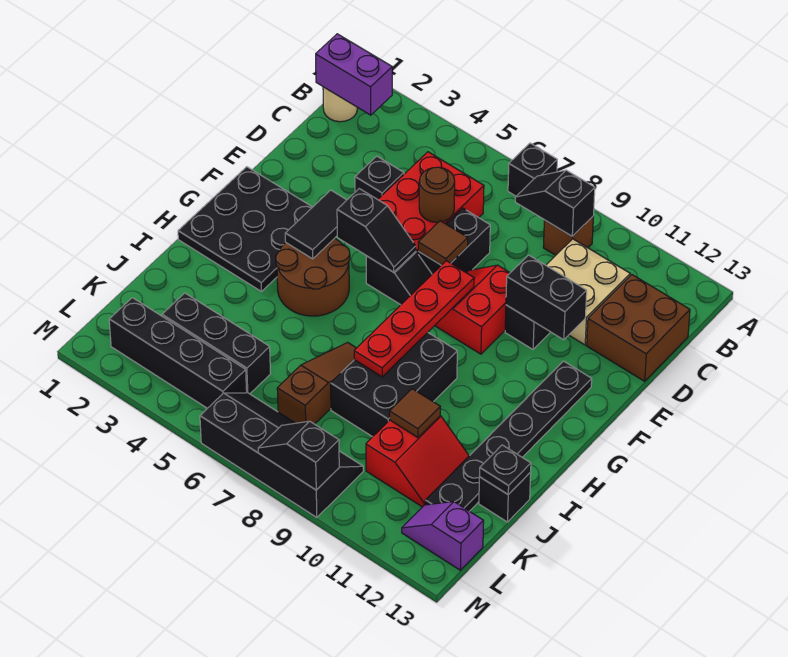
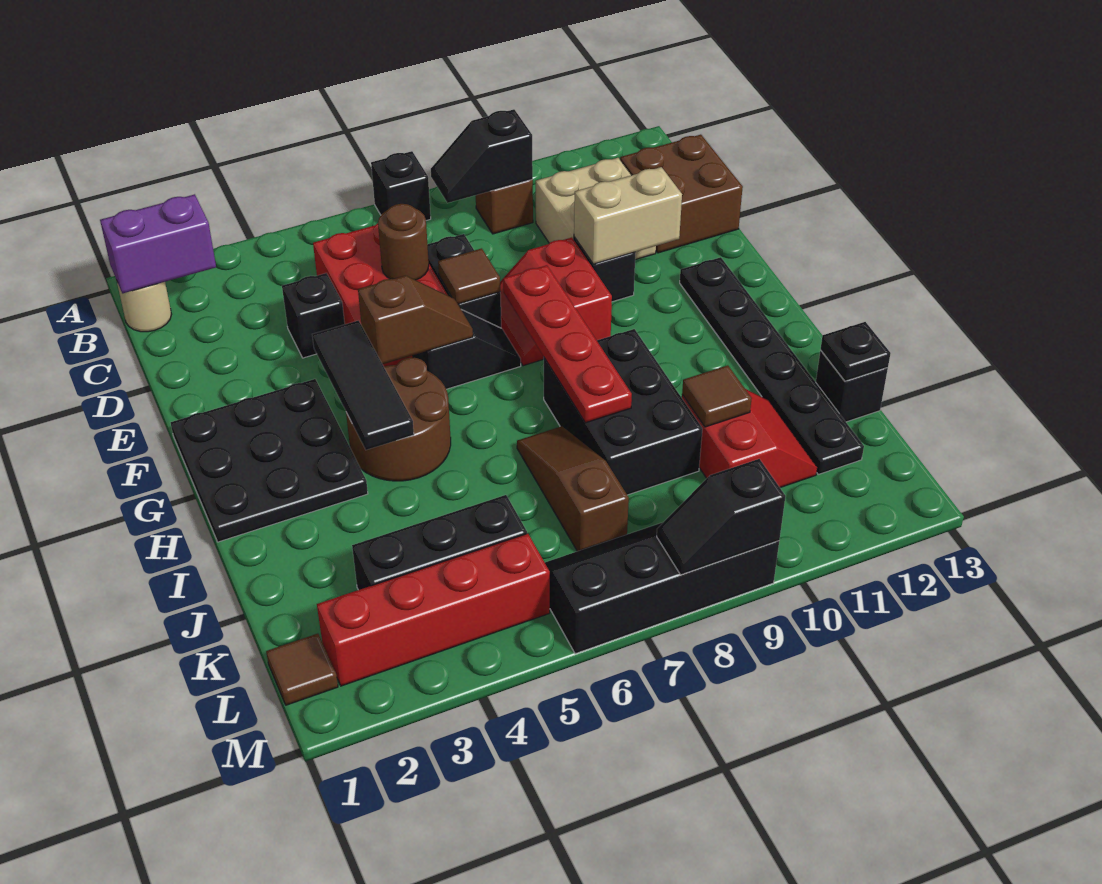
black 1x2 brick [506,255,587,340] -> tan 1x2 brick [574,167,682,264]
black 1x2 tile [285,190,346,259] -> black 1x3 tile [312,321,414,450]
black 1x2 slope [337,189,416,272] -> brown 1x2 slope [358,275,473,364]
none -> brown 1x1 tile [266,634,338,705]
black 1x4 brick [109,298,247,408] -> red 1x4 brick [317,533,550,686]
purple 1x2 slope [402,502,484,570] -> none

